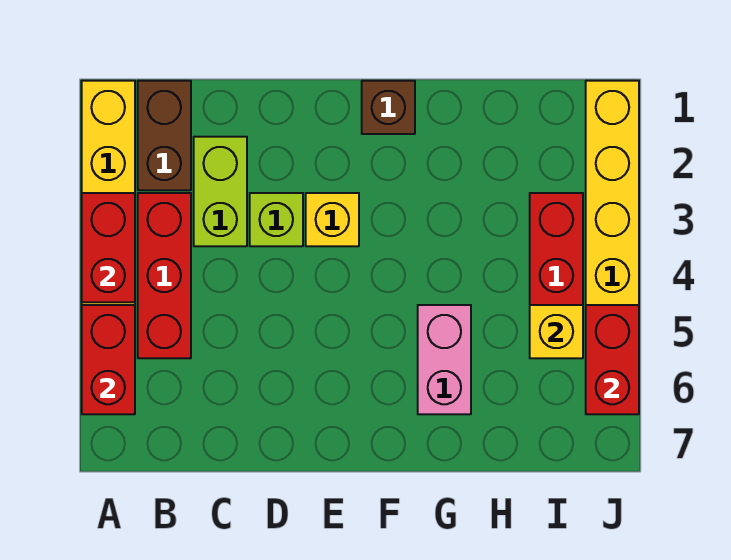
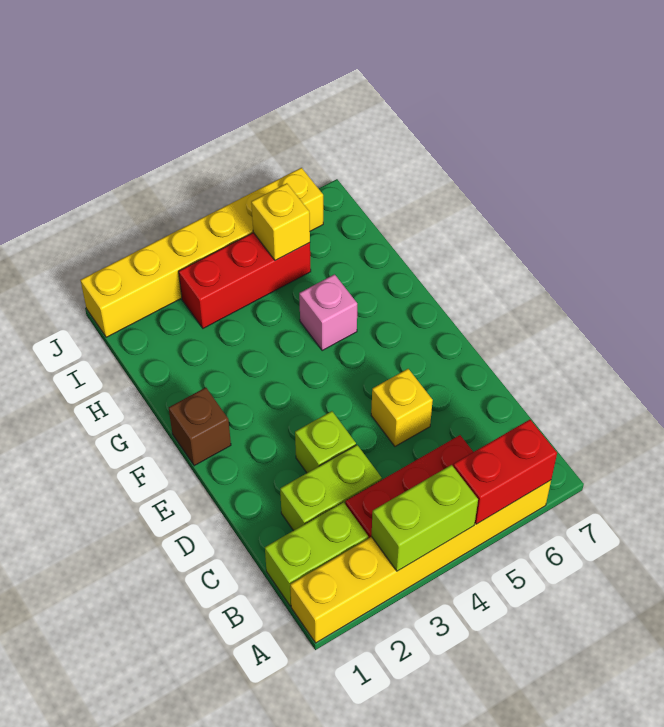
red 1x2 brick [82,193,135,302] -> lime 1x2 brick [372,465,478,571]
brown 1x2 brick [138,81,191,190] -> lime 1x2 brick [265,502,368,606]
yellow 1x1 brick [306,193,359,246] -> yellow 1x1 brick moved to [371,369,433,446]
pink 1x2 brick [418,305,471,414] -> pink 1x1 brick [299,274,357,350]
red 1x2 brick [586,305,639,414] -> none

